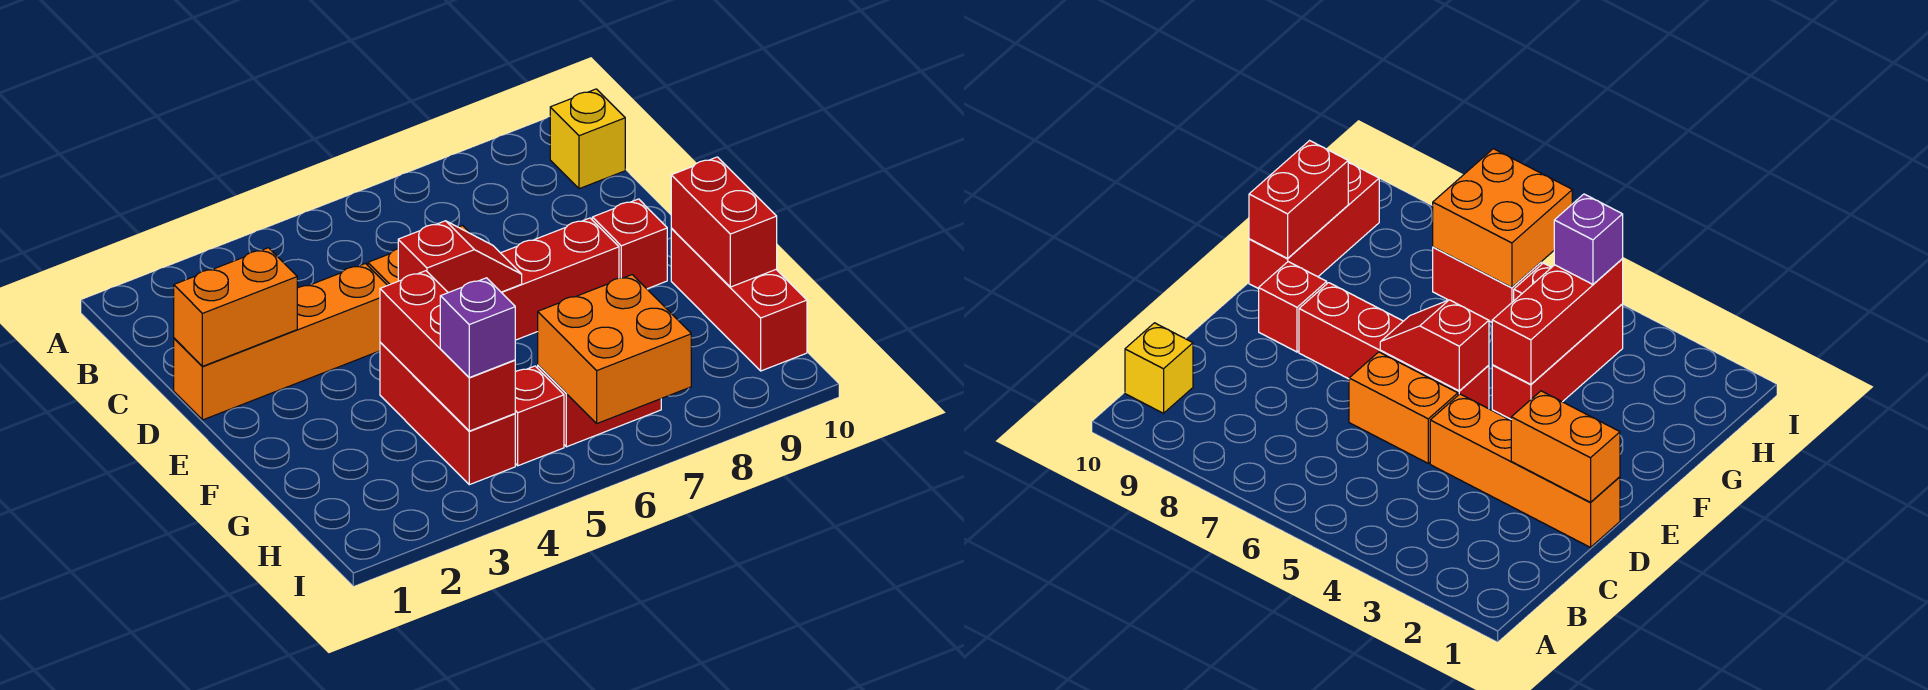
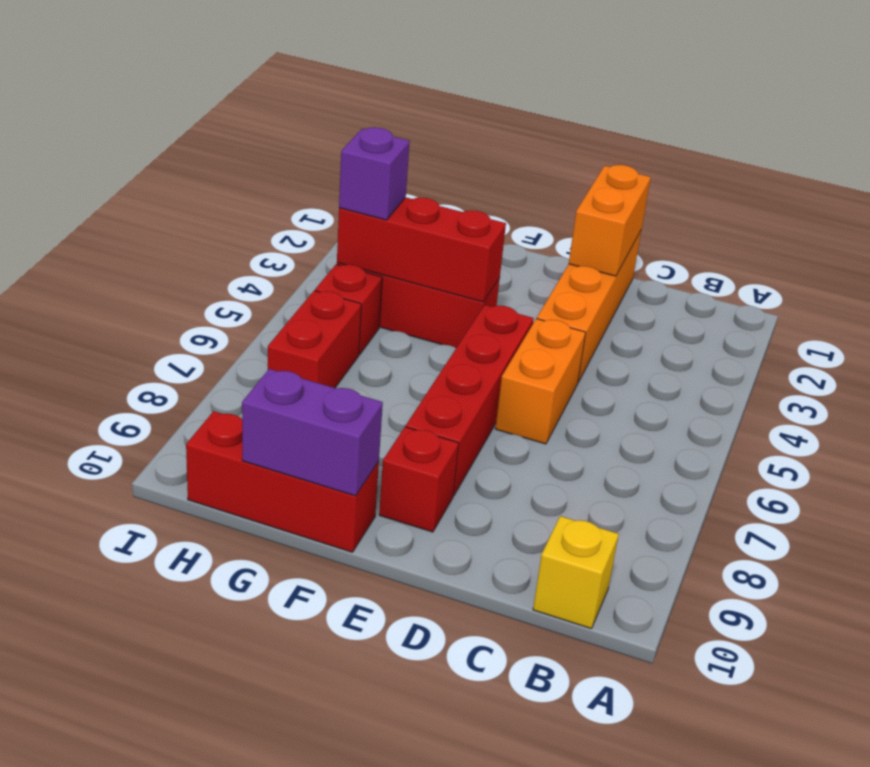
red 1x2 slope [398,221,522,293] -> none
red 1x2 brick [671,157,777,287] -> purple 1x2 brick [242,369,383,496]
orange 2x2 brick [538,275,691,423] -> none

